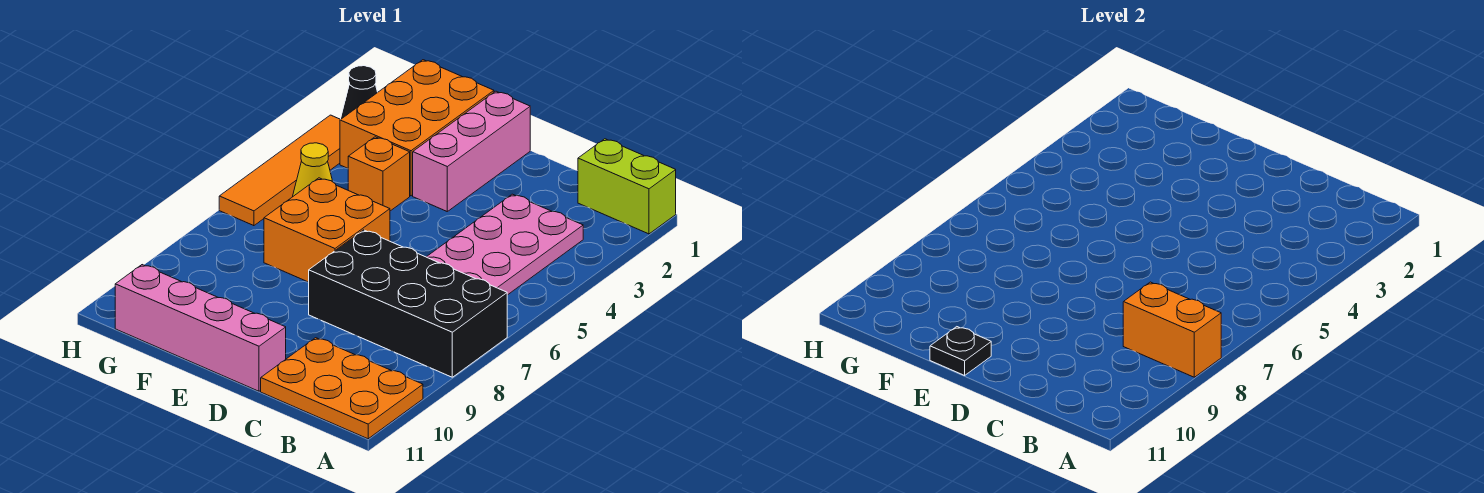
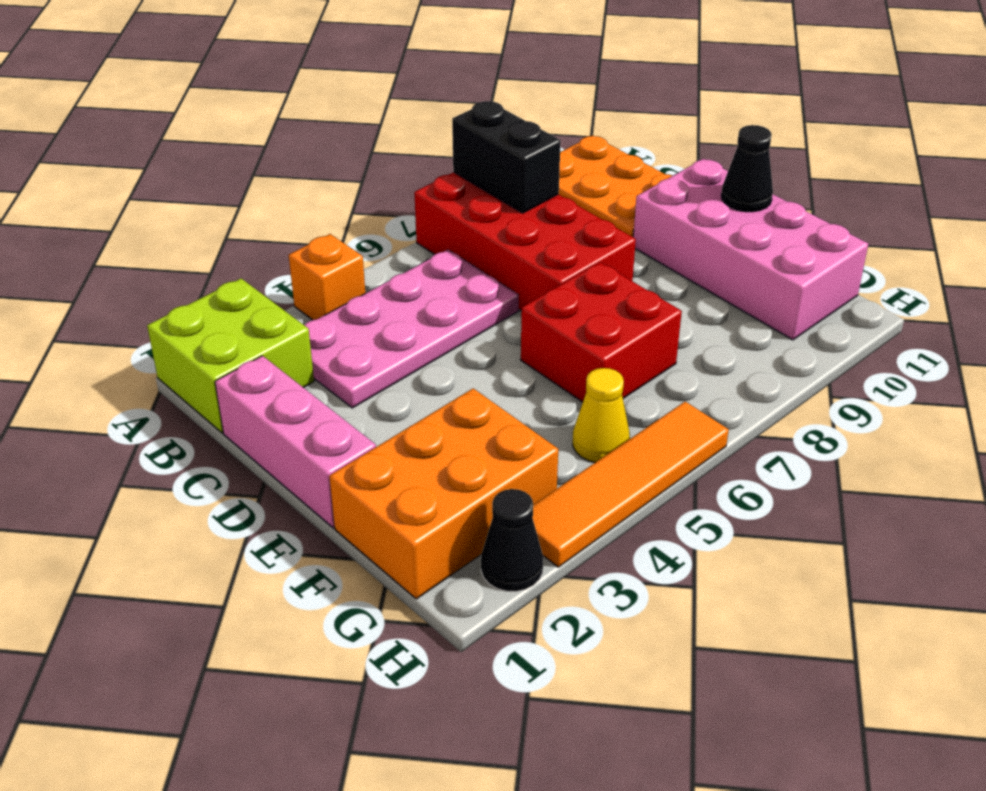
lime 1x2 brick [578,139,676,234] -> lime 2x2 brick [147,279,314,433]
black 2x4 brick [308,230,507,377] -> red 2x4 brick [414,172,636,311]
orange 1x2 brick [1123,282,1221,377] -> black 1x2 brick [452,101,561,213]
pink 1x4 brick [115,265,286,391] -> pink 2x4 brick [633,159,868,340]
pink 1x3 brick [413,91,530,211] -> pink 1x3 brick turned to [215,356,376,528]
orange 2x2 brick [264,178,390,282] -> red 2x2 brick [521,262,682,402]
black 1x1 plate [930,327,991,375] -> black 1x1 cone [721,125,773,212]
orange 1x1 brick [348,137,410,211] -> orange 1x1 brick moved to [289,234,365,320]

